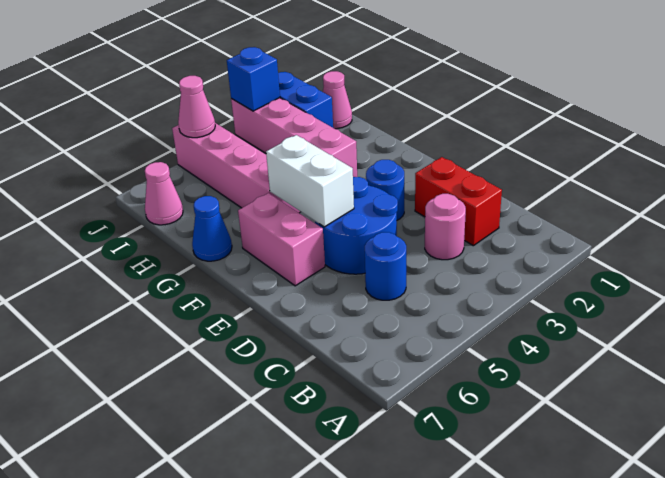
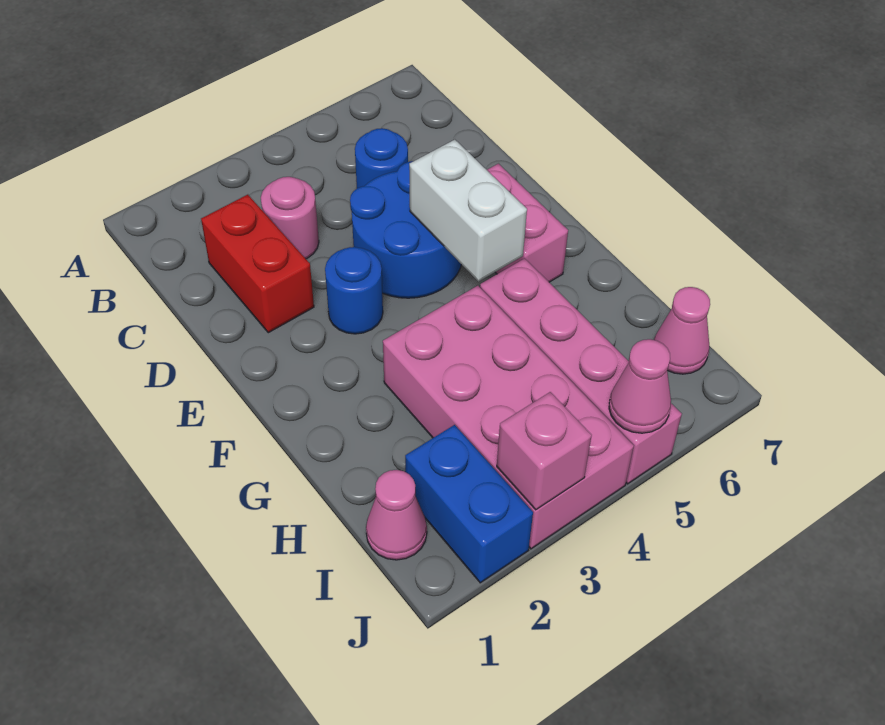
pink 1x4 brick [231,98,357,177] -> pink 2x4 brick [383,286,634,549]
blue 1x1 cone [192,196,232,261] -> none
blue 1x1 brick [227,47,280,111] -> pink 1x1 brick [497,392,592,510]

